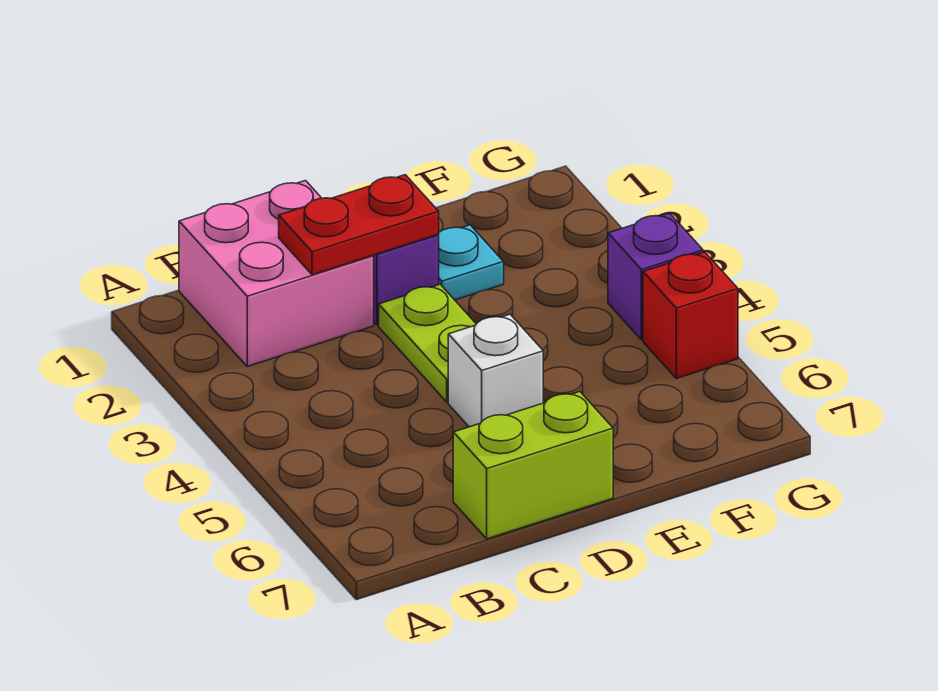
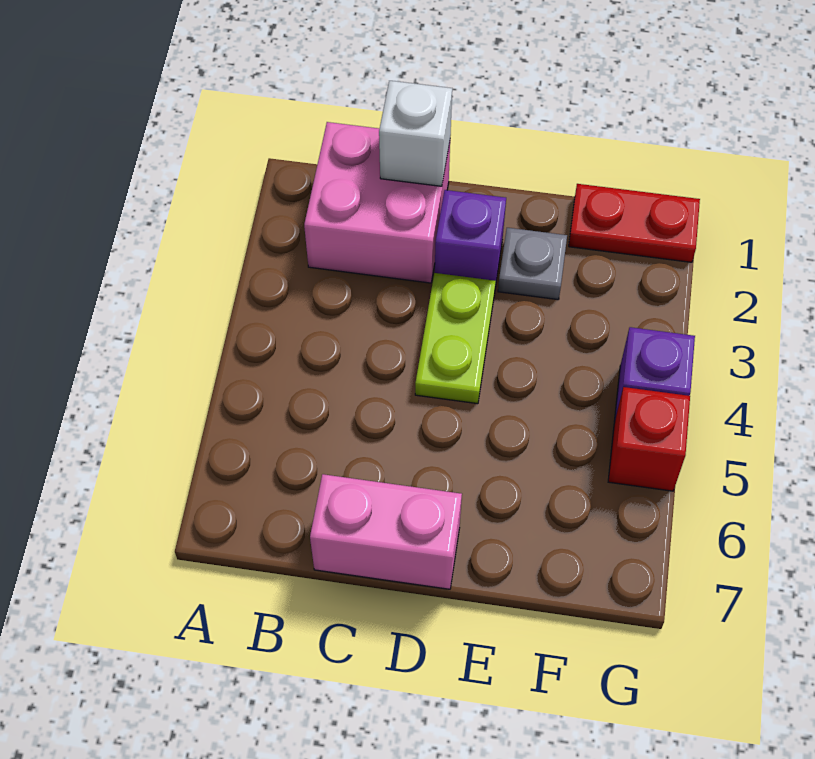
red 1x2 plate [279,175,439,275] -> red 1x2 plate moved to [569,184,700,262]
lime 1x2 brick [453,392,613,539] -> pink 1x2 brick [310,474,462,589]
white 1x1 brick [448,314,543,427] -> white 1x1 brick moved to [379,81,452,186]
cyan 1x1 plate [438,225,504,300] -> grey 1x1 plate [498,228,567,300]

